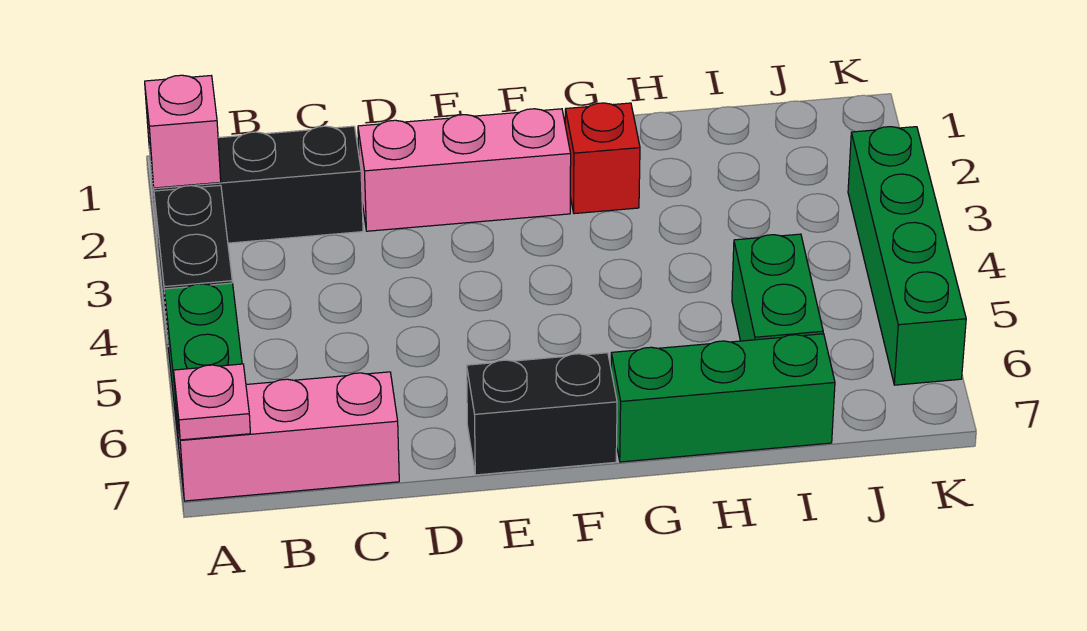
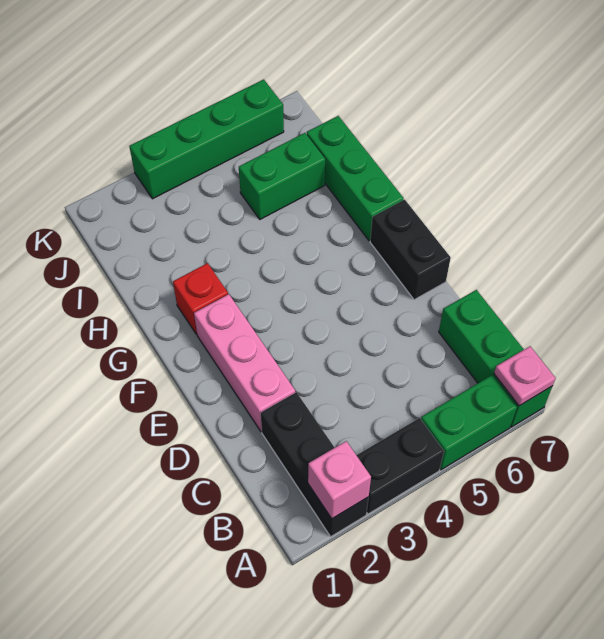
pink 1x3 brick [175,372,399,501] -> green 1x3 brick [439,290,552,427]

